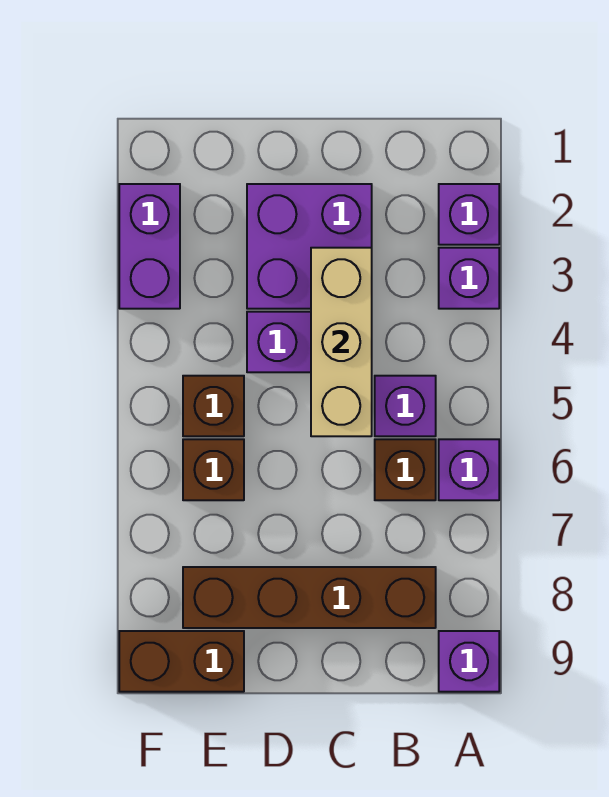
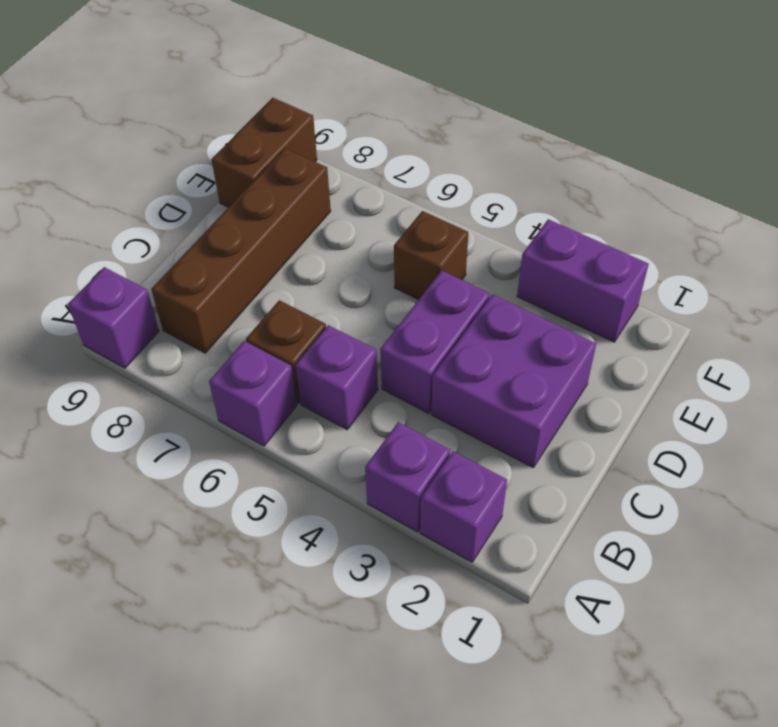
tan 1x3 brick [311,248,372,436] -> none
brown 1x1 brick [183,439,244,500] -> none

